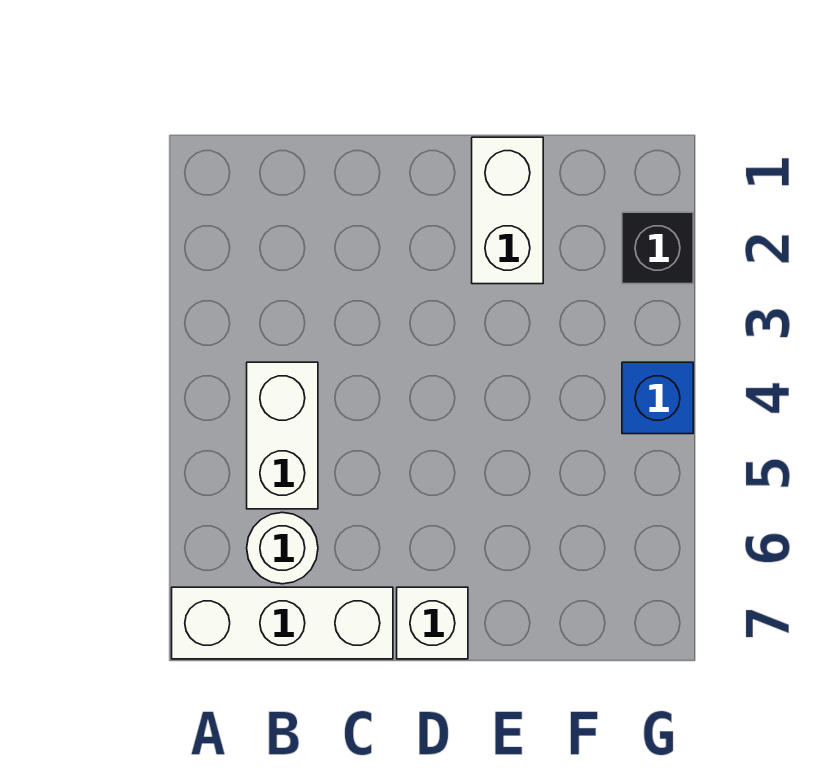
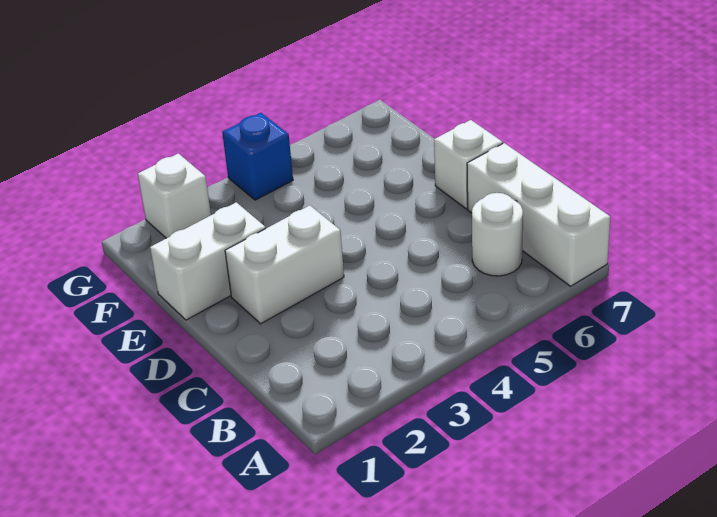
white 1x2 brick [247,362,318,509] -> white 1x2 brick moved to [225,205,344,324]
black 1x1 brick [622,212,693,284] -> white 1x1 brick [138,153,211,238]

